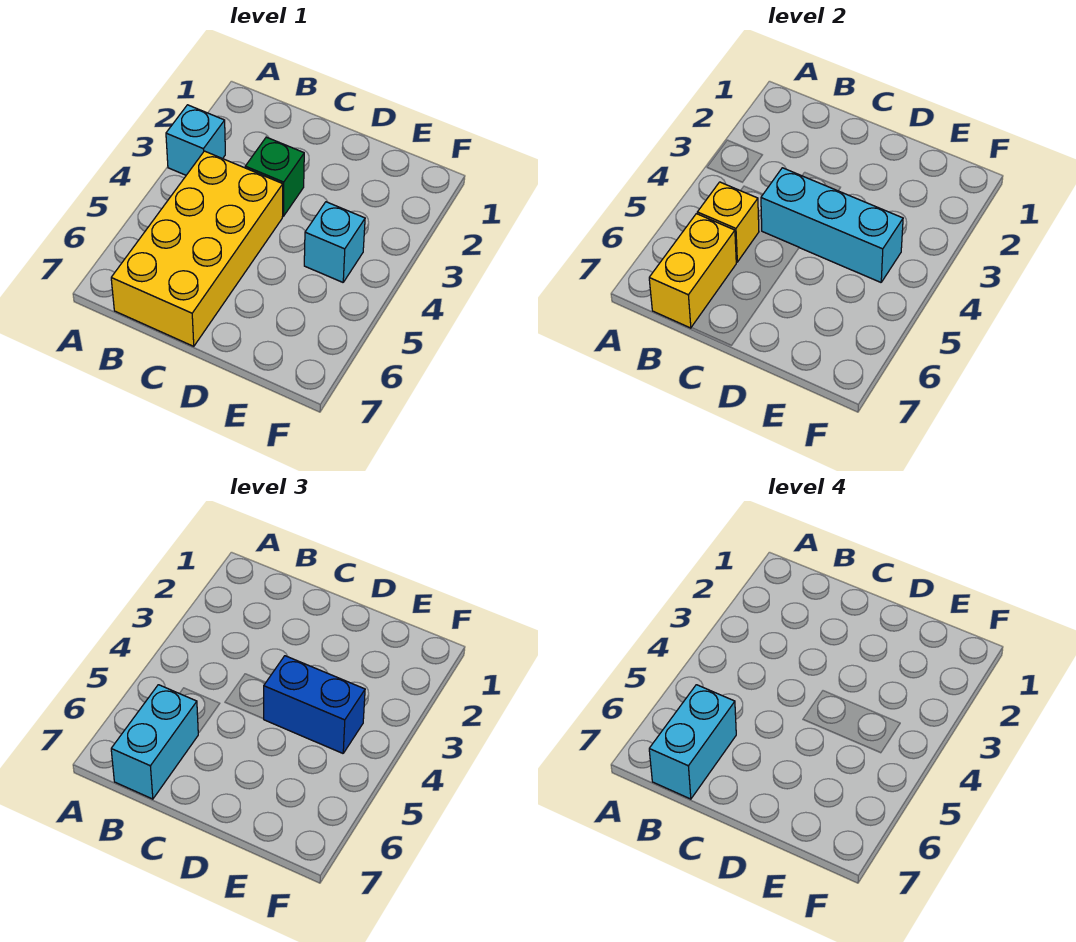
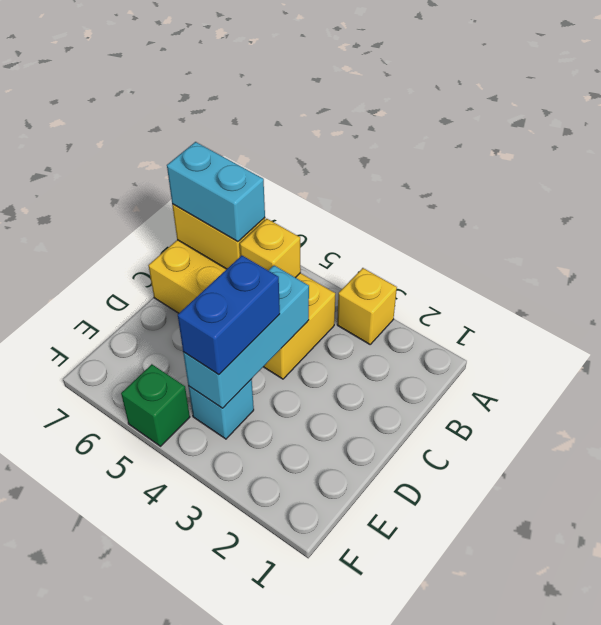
cyan 1x1 brick [166,105,225,175] -> yellow 1x1 brick [337,268,397,344]
cyan 1x2 brick [649,685,736,799] -> none
green 1x1 brick [245,137,304,216] -> green 1x1 brick moved to [121,364,190,446]

